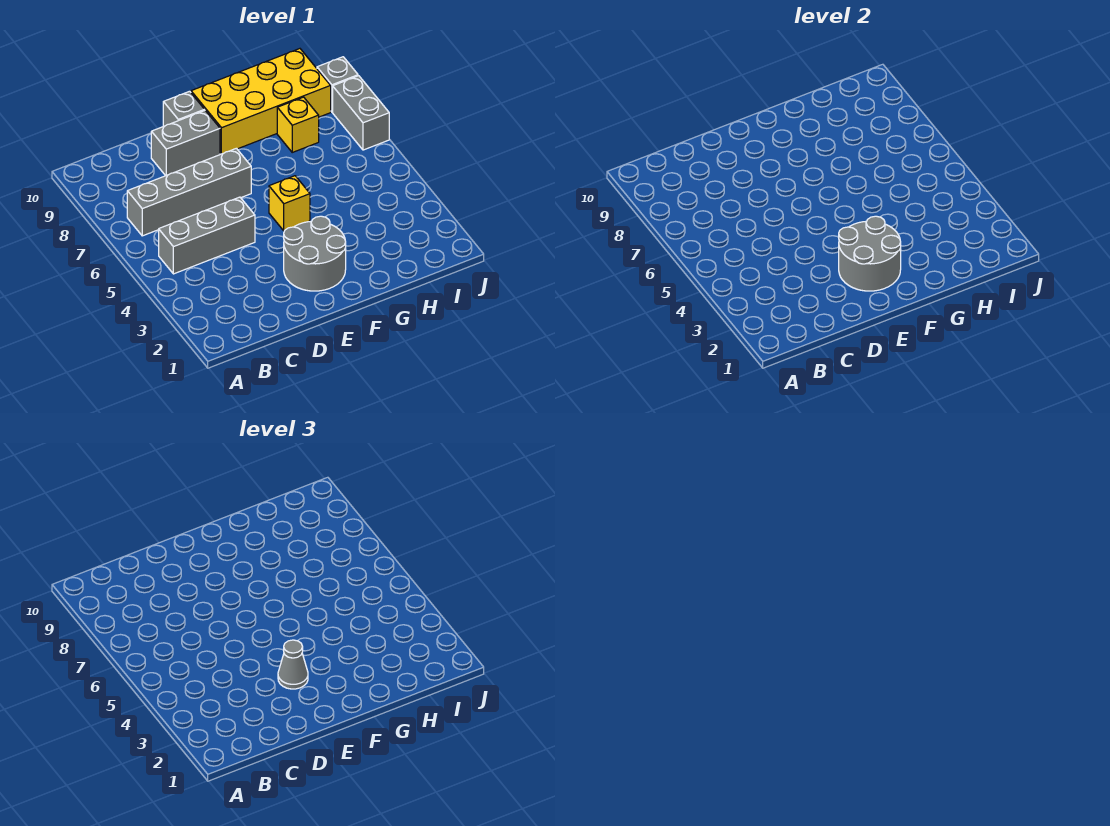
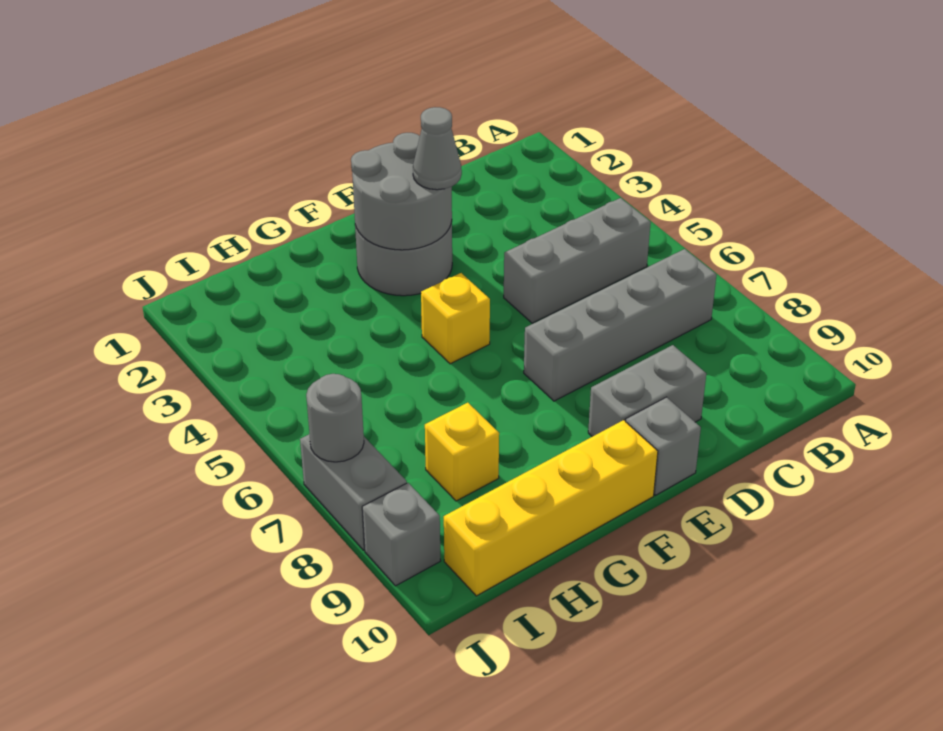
yellow 2x4 brick [191,49,331,154] -> yellow 1x4 brick [444,420,658,596]
none -> grey 1x1 round brick [306,374,364,462]

